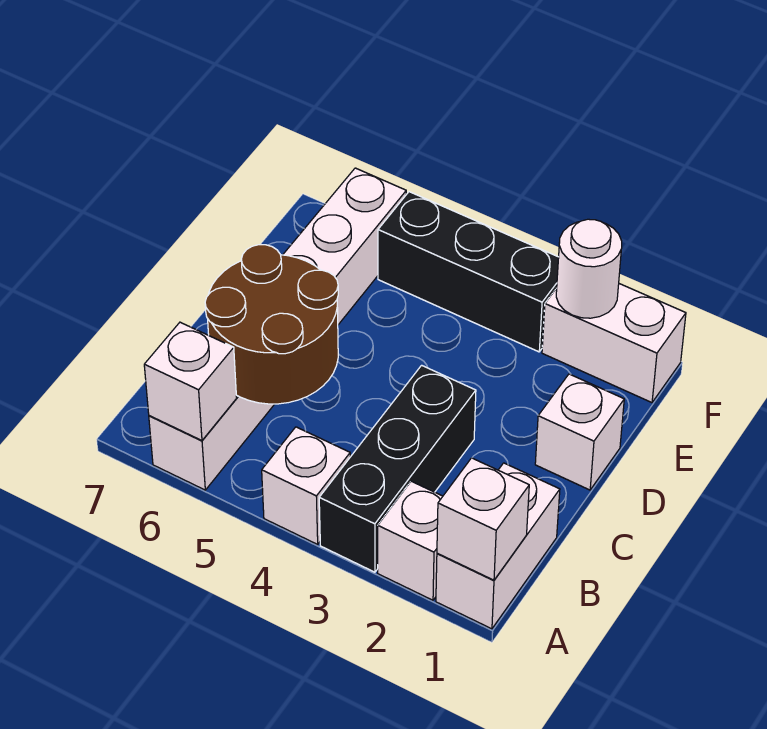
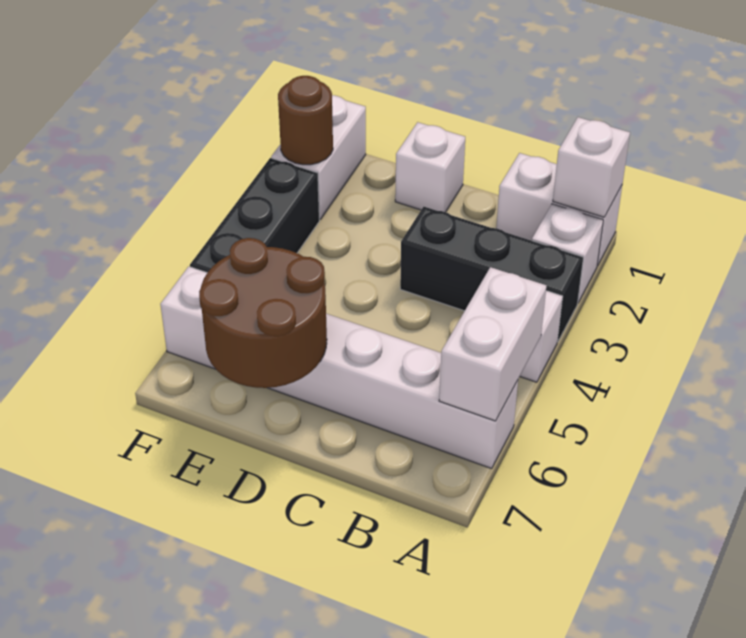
white 1x1 brick [144,322,237,441] -> white 1x2 brick [439,267,546,421]
brown 2x2 round brick [205,245,338,404] -> brown 2x2 round brick moved to [199,238,327,388]
white 1x1 round brick [556,219,622,318] -> brown 1x1 round brick [278,76,333,165]

